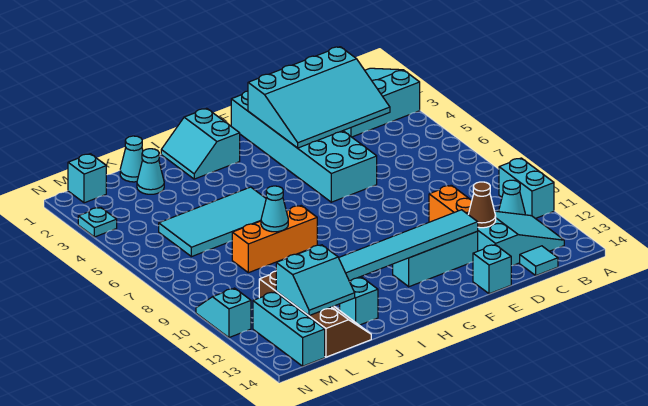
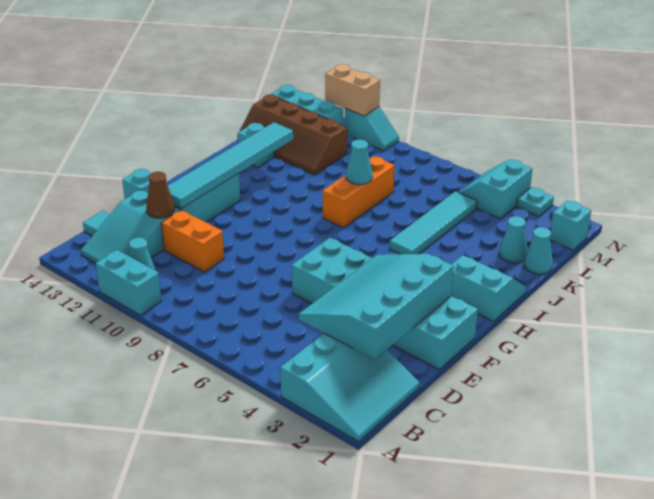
cyan 2x4 tile [159,187,266,257] -> cyan 1x4 tile [389,191,477,254]
cyan 2x2 slope [276,245,355,316] -> cyan 2x2 slope moved to [459,159,532,219]
none -> tan 1x2 brick [325,64,380,116]

